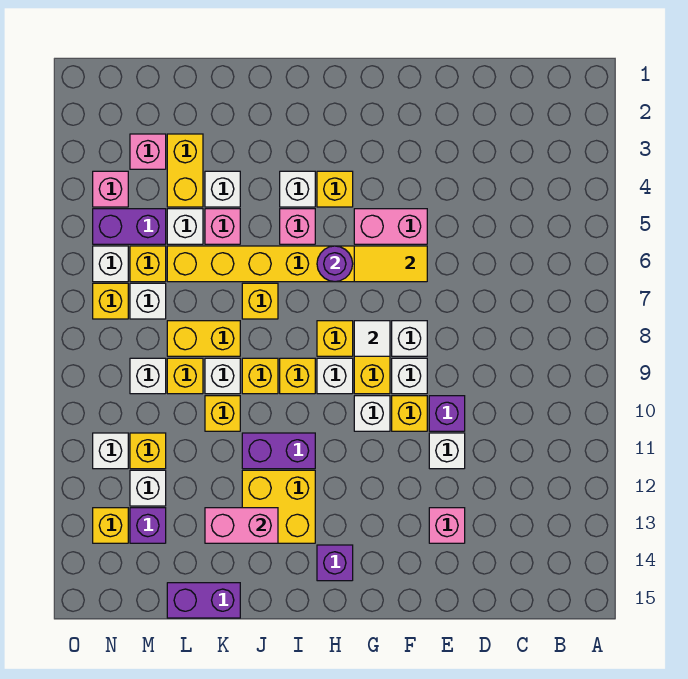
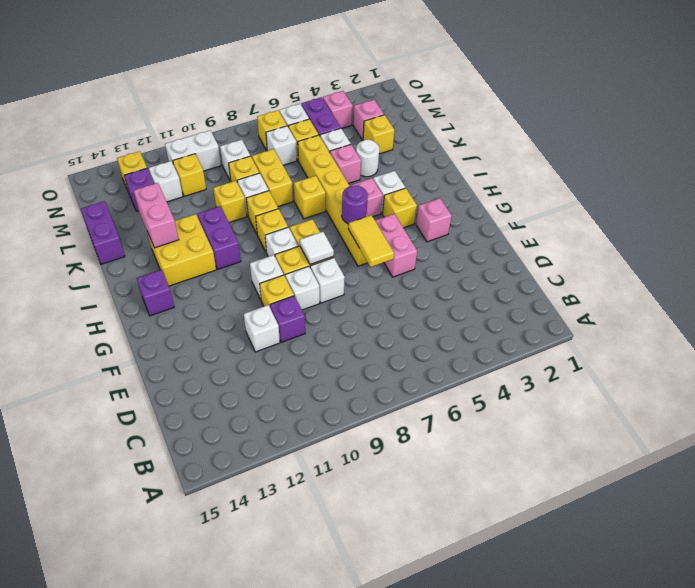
pink 1x1 brick [429,508,465,543] -> pink 1x1 brick moved to [416,198,452,242]
white 1x1 brick [205,171,240,207] -> white 1x1 round brick [356,139,379,177]
yellow 1x2 brick [167,134,203,207] -> yellow 1x1 brick [363,115,395,154]
white 1x1 brick [93,433,128,469] -> white 1x2 brick [165,130,221,171]

